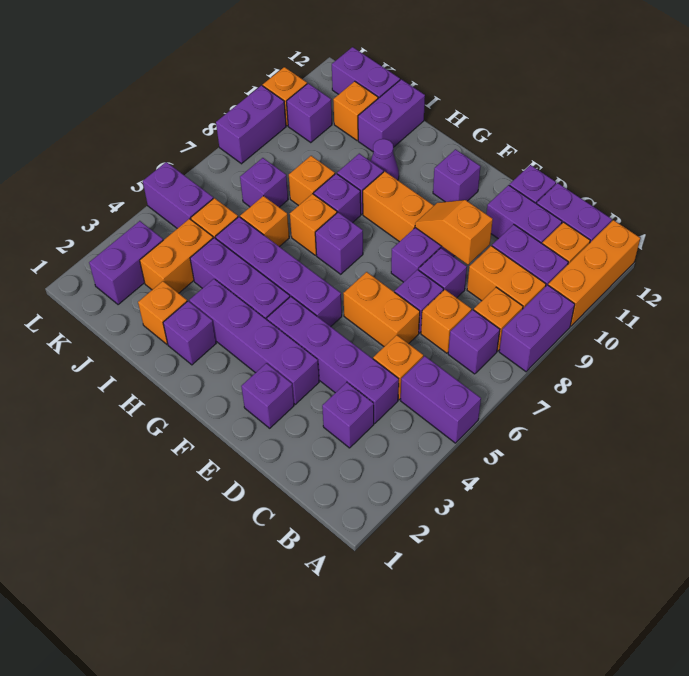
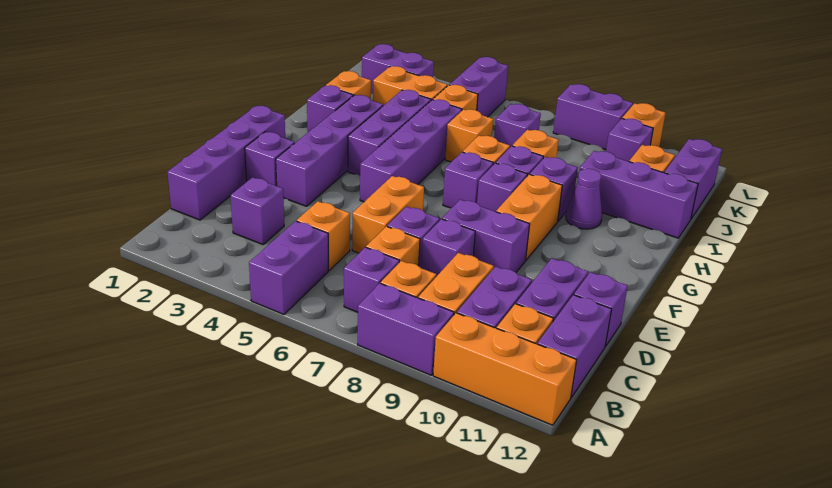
purple 1x4 brick [267,297,399,423] -> purple 1x4 brick moved to [168,106,285,220]
orange 1x2 slope [415,200,493,265] -> none
purple 1x1 brick [433,149,480,202] -> purple 1x1 brick moved to [477,163,528,212]
purple 1x2 brick [358,79,425,151] -> purple 1x3 brick [580,151,698,238]

